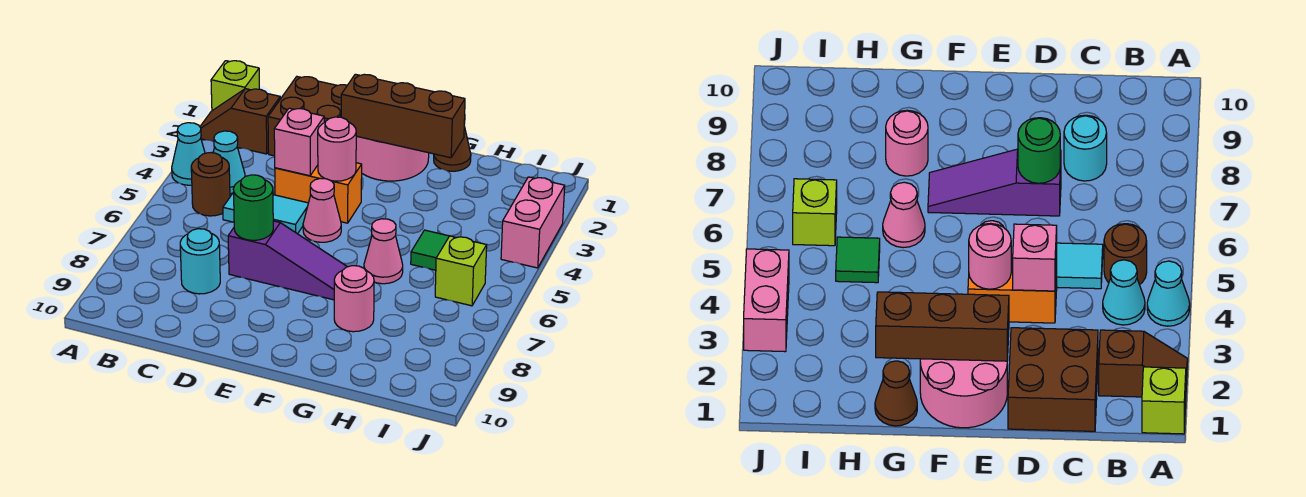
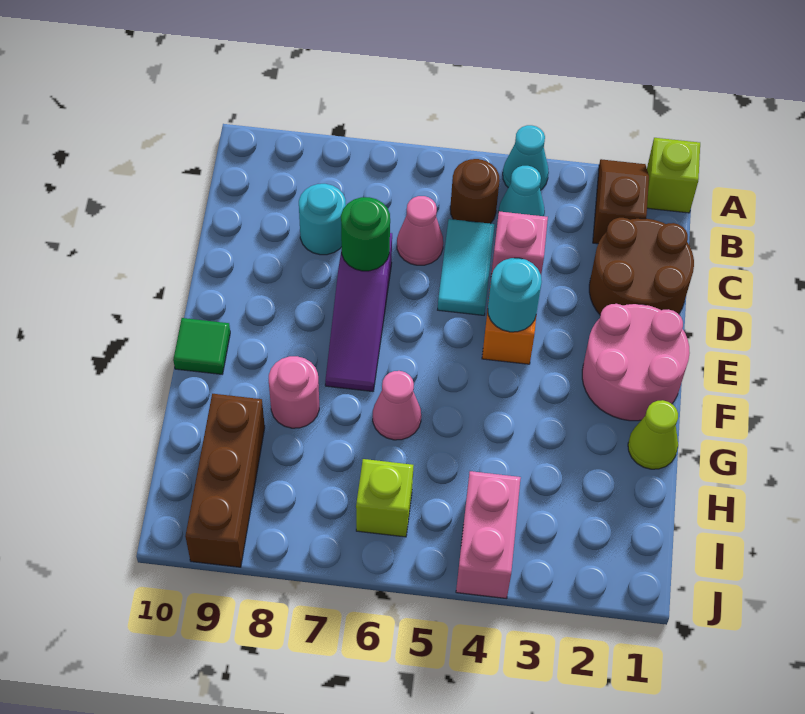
brown 2x2 brick [268,77,347,156] -> brown 2x2 round brick [589,218,694,315]
brown 1x3 brick [341,74,465,158] -> brown 1x3 brick moved to [185,394,265,567]
pink 1x1 round brick [318,117,356,181] -> cyan 1x1 round brick [488,258,542,332]
pink 1x1 cone [303,178,341,242] -> pink 1x1 cone moved to [397,196,443,265]
brown 1x1 cone [434,120,471,171] -> lime 1x1 cone [628,400,678,469]
green 1x1 tile [411,230,449,270] -> green 1x1 tile moved to [173,318,230,374]
pink 1x2 brick [501,177,565,268] -> pink 1x2 brick turned to [456,471,521,599]

